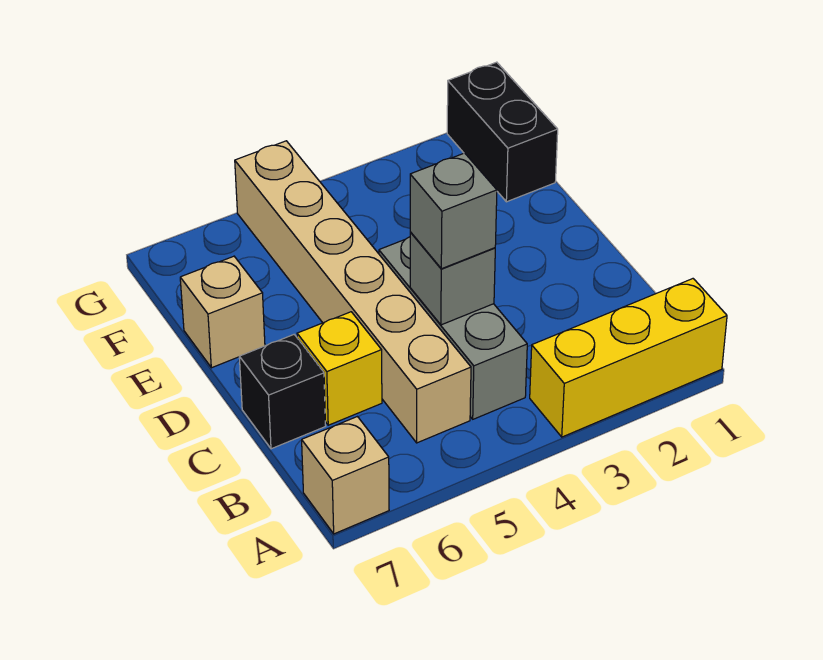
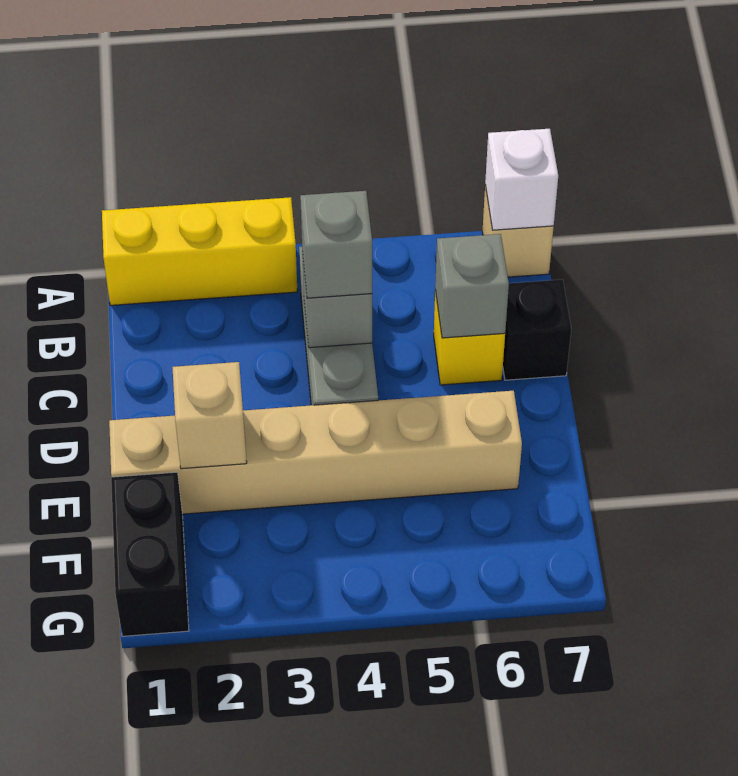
none -> white 1x1 brick [485,129,558,230]
tan 1x6 brick [235,141,471,443] -> tan 1x6 brick turned to [109,391,522,514]
none -> grey 1x1 brick [435,234,509,338]
tan 1x1 brick [180,256,265,368] -> tan 1x1 brick moved to [172,362,247,469]

